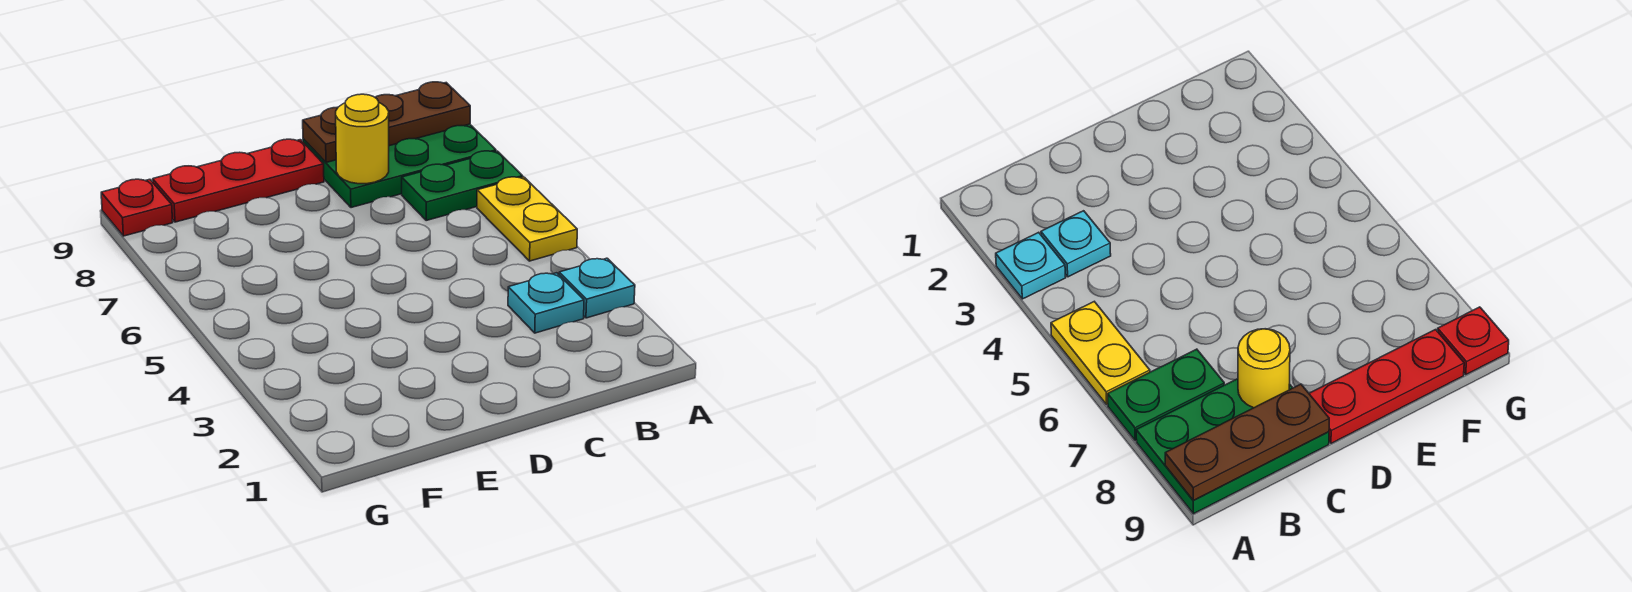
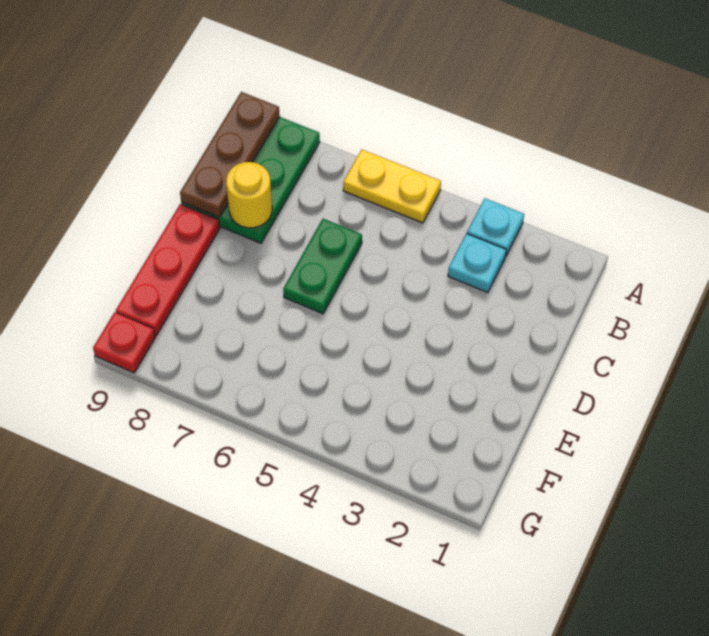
green 1x2 plate [402,151,523,220] -> green 1x2 plate moved to [283,219,362,314]

